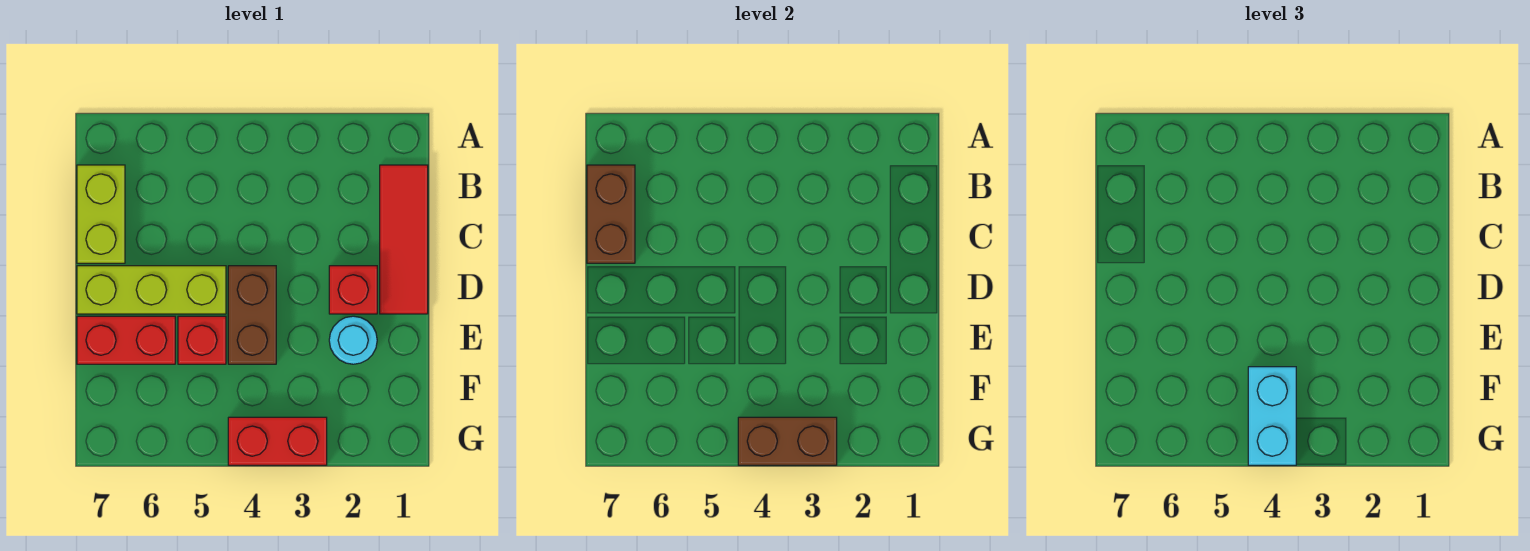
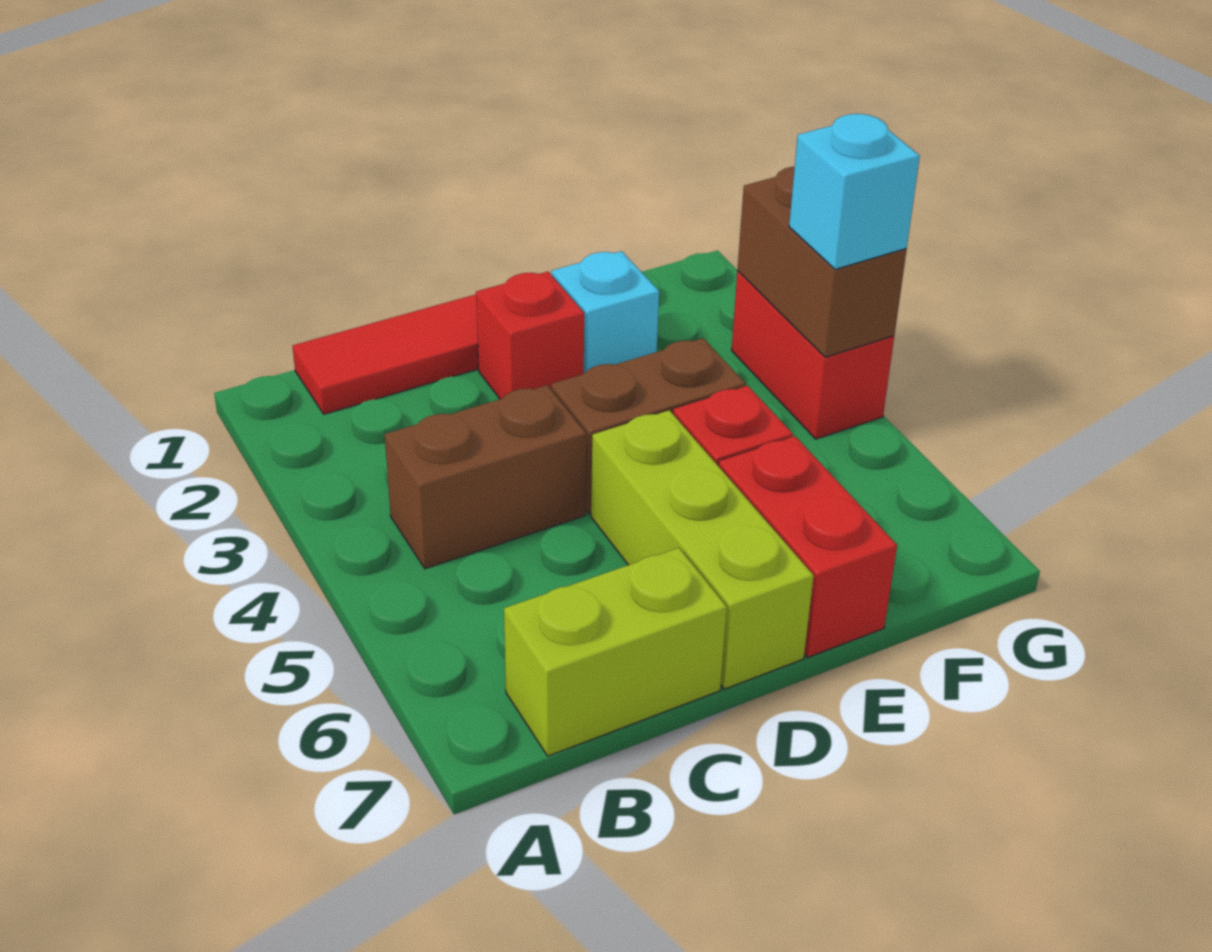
brown 1x2 brick [587,165,635,263] -> brown 1x2 brick moved to [385,385,586,569]
cyan 1x1 round brick [329,316,377,364] -> cyan 1x1 brick [552,251,659,374]
cyan 1x2 brick [1248,367,1296,465] -> cyan 1x1 brick [789,114,920,269]

